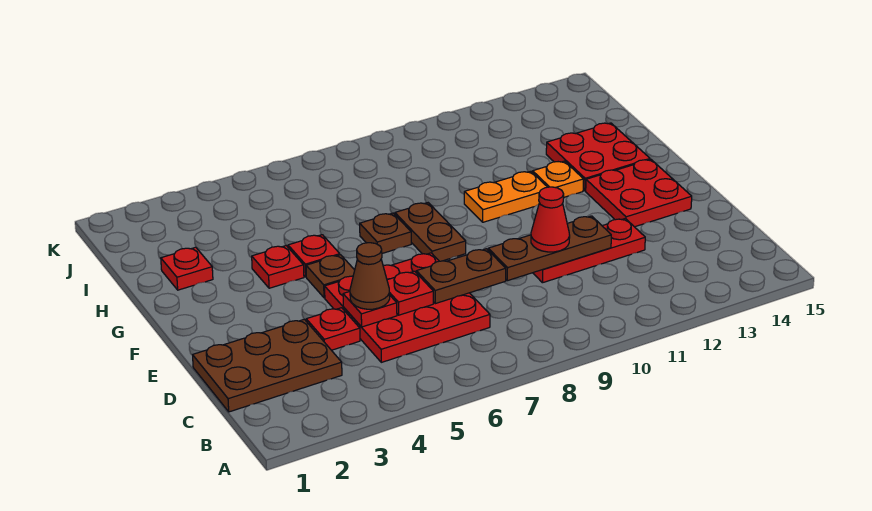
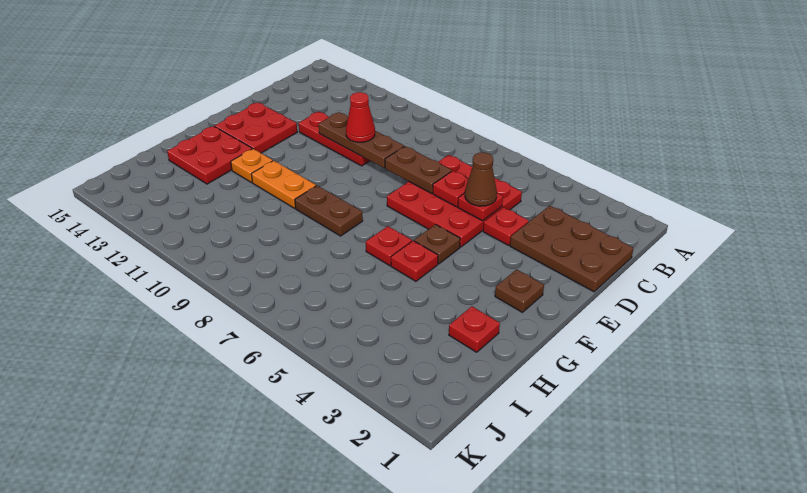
brown 1x2 plate [395,203,466,261] -> brown 1x2 plate turned to [295,186,363,236]
red 1x1 plate [252,246,304,288] -> red 1x1 plate moved to [366,226,412,266]
brown 1x1 plate [360,213,411,253] -> brown 1x1 plate moved to [495,269,544,312]

